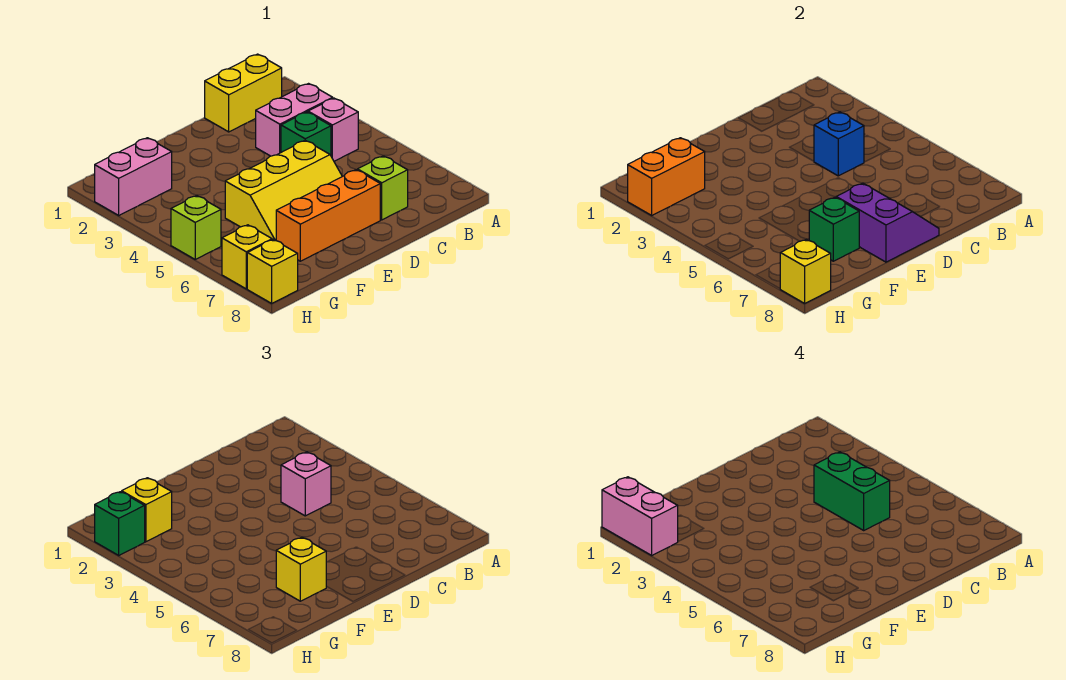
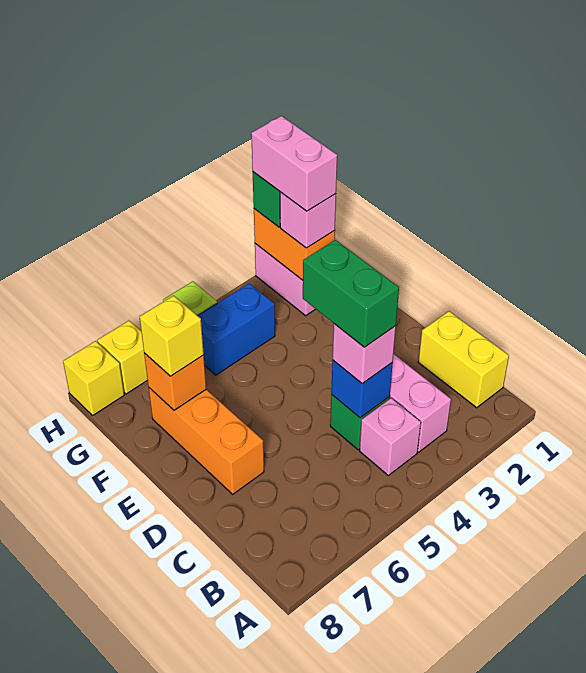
green 1x2 brick [814,452,890,530] -> green 1x2 brick turned to [303,240,399,347]
lime 1x1 brick [358,156,408,220] -> none
yellow 2x3 slope [225,140,342,241] -> none
purple 2x2 slope [836,183,939,262] -> none
green 1x1 brick [809,197,860,261] -> orange 1x1 brick [144,353,206,410]
yellow 1x1 brick [122,478,172,542] -> pink 1x1 brick [280,192,336,248]
none -> blue 1x2 brick [198,283,275,375]
pink 1x2 brick [602,477,678,555] -> pink 1x2 brick turned to [251,116,337,211]
yellow 1x1 brick [780,240,831,303] -> none

